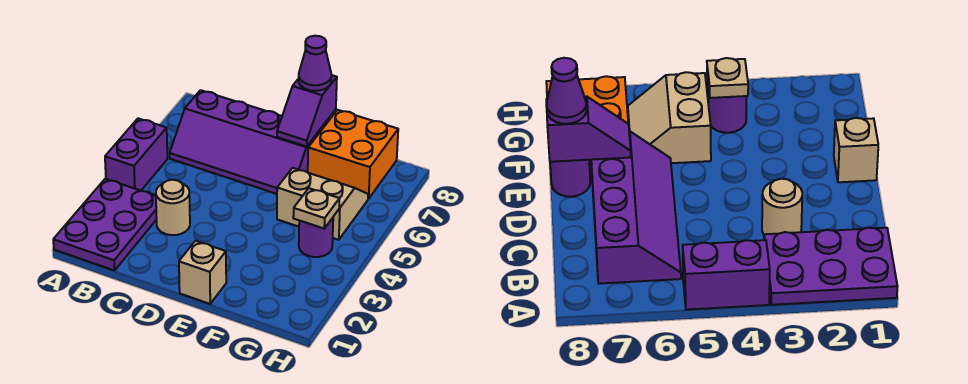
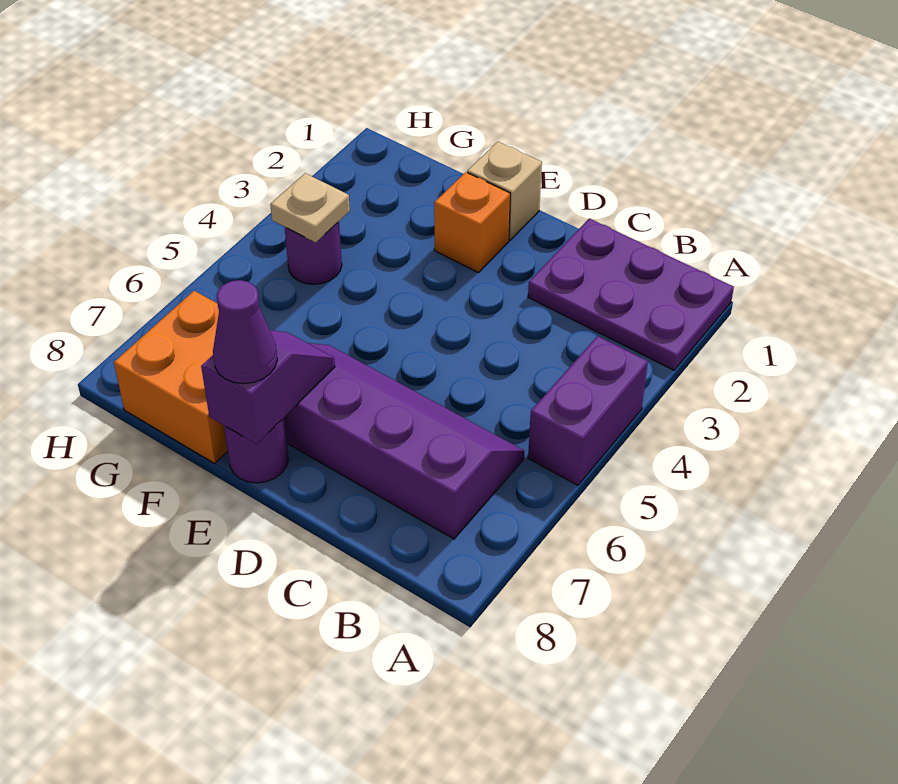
purple 2x3 plate [53,179,157,271] -> purple 2x3 plate turned to [528,218,734,370]
tan 1x1 round brick [156,180,190,235] -> none
none -> orange 1x1 brick [434,172,510,273]
tan 2x2 slope [277,168,368,240] -> none

